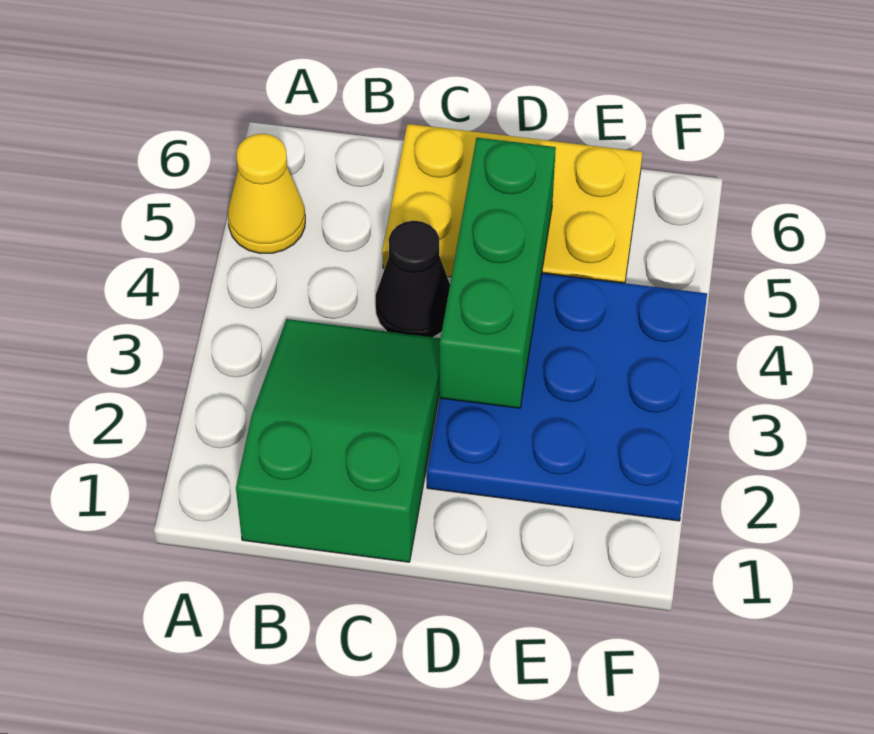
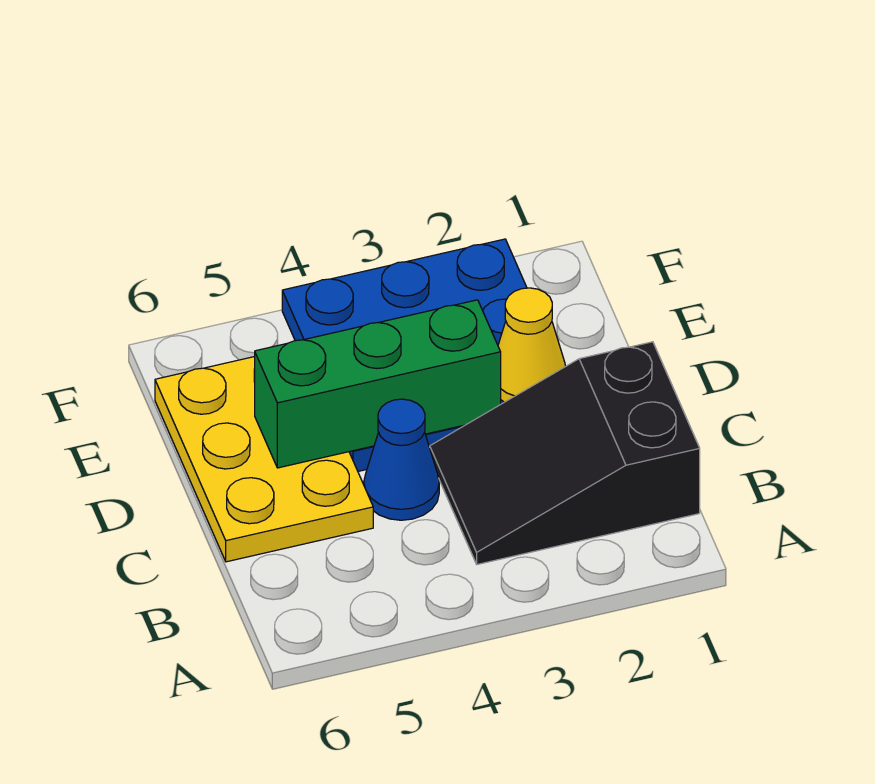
yellow 1x1 cone [228,134,305,254] -> yellow 1x1 cone moved to [498,288,566,402]
green 2x3 slope [236,319,440,562] -> black 2x3 slope [430,342,700,564]
black 1x1 cone [376,221,450,337] -> blue 1x1 cone [364,399,439,520]

